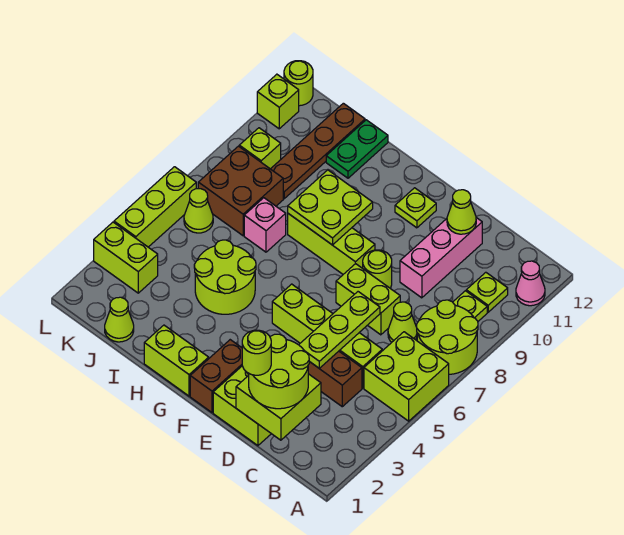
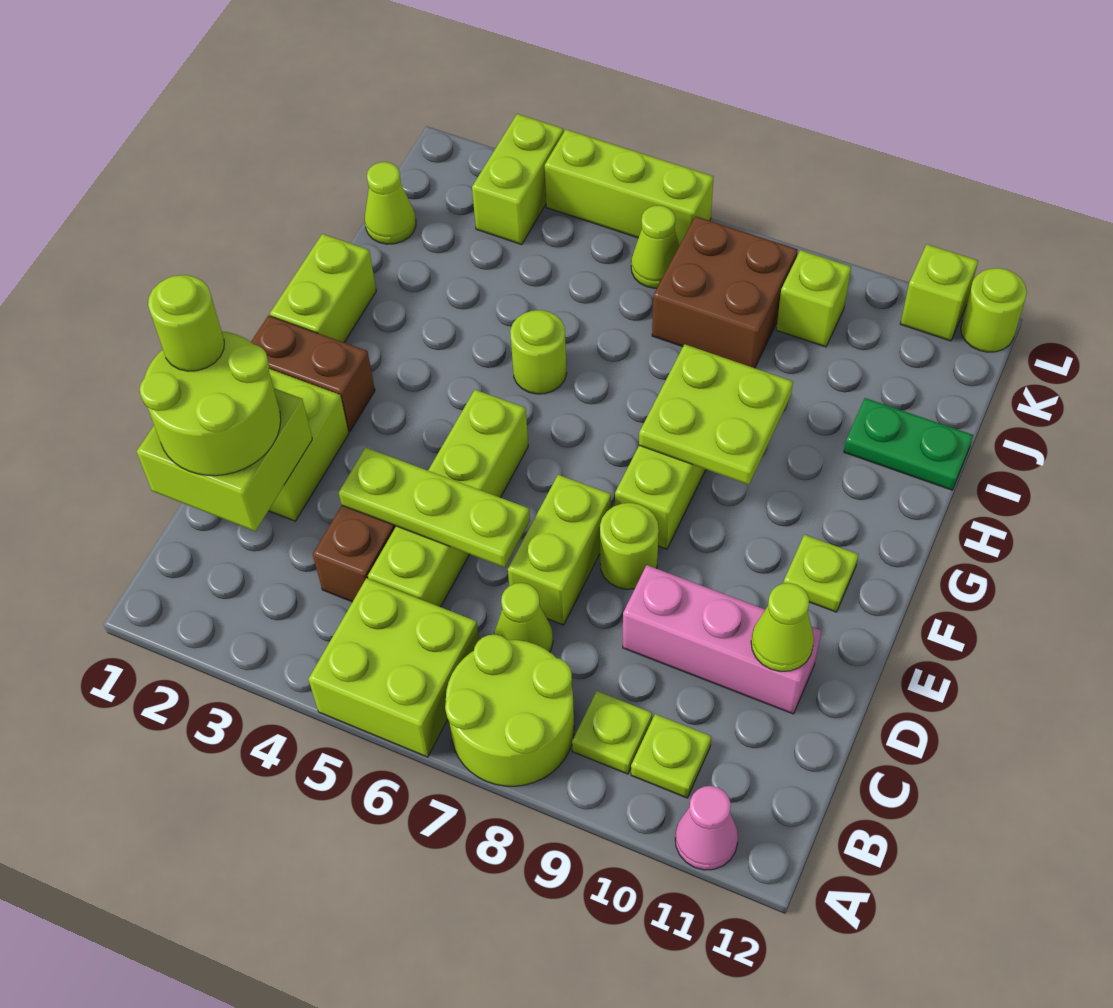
lime 2x2 round brick [194,240,256,314] -> lime 1x1 round brick [510,310,567,394]
pink 1x1 brick [244,198,286,252] -> none
brown 1x4 plate [271,103,365,199] -> none

